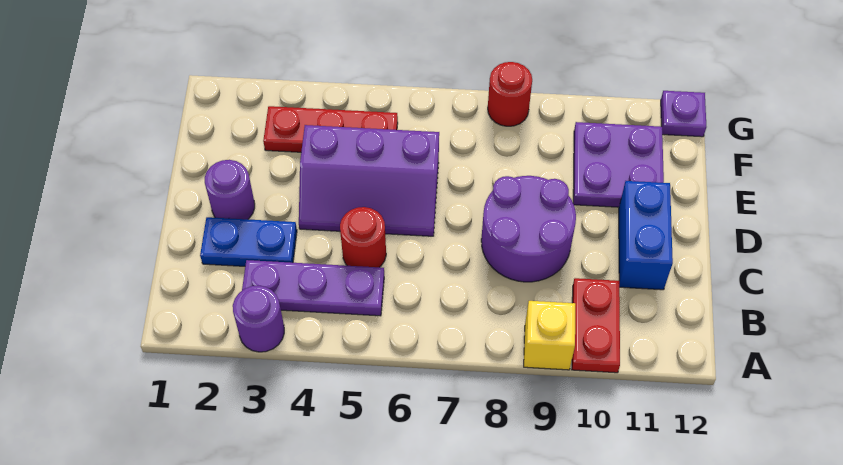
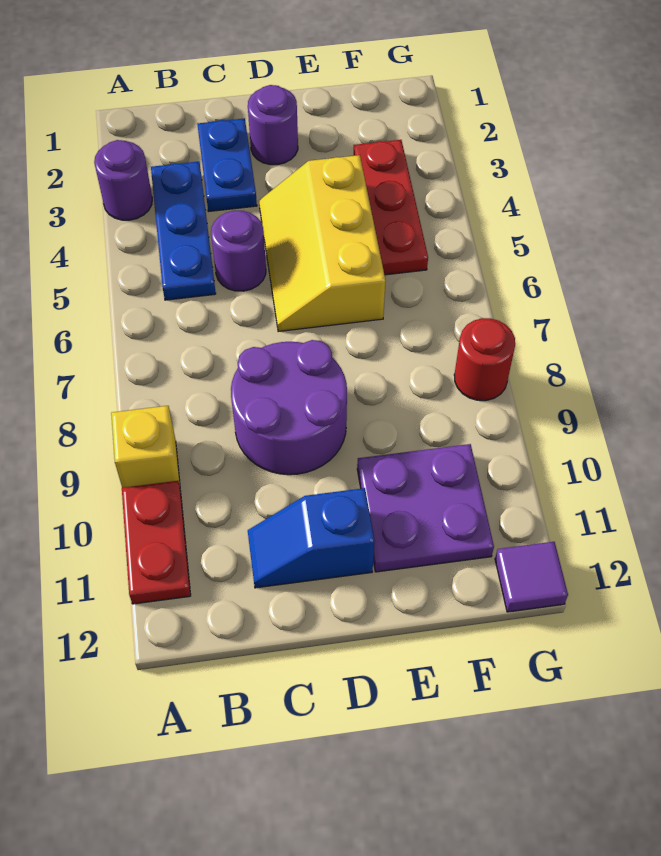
red 1x2 plate [572,278,620,373] -> red 1x2 plate turned to [122,481,191,604]
purple 1x3 plate [242,260,384,316] -> blue 1x3 plate [151,162,216,300]
red 1x1 round brick [340,207,386,267] -> purple 1x1 round brick [211,211,266,291]
blue 1x2 brick [619,181,673,290] -> blue 1x2 slope [248,488,374,588]
purple 2x3 slope [299,125,439,236] -> yellow 2x3 slope [259,155,386,332]
purple 1x1 plate [661,91,706,137] -> purple 1x1 tile [495,542,568,612]

